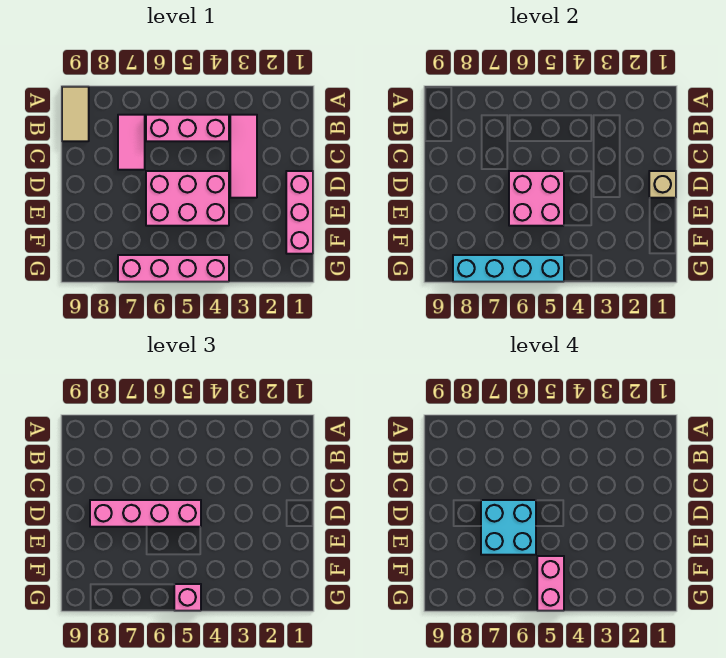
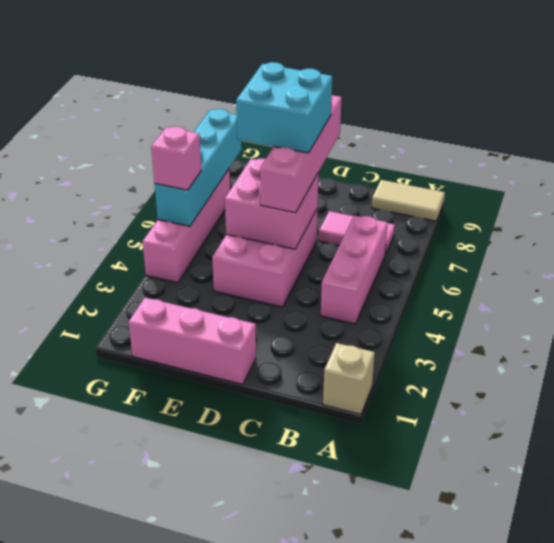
pink 1x3 tile [230,115,257,198] -> none
tan 1x1 brick [649,171,676,198] -> tan 1x1 brick moved to [323,343,375,414]
pink 1x2 brick [537,556,564,611] -> none

